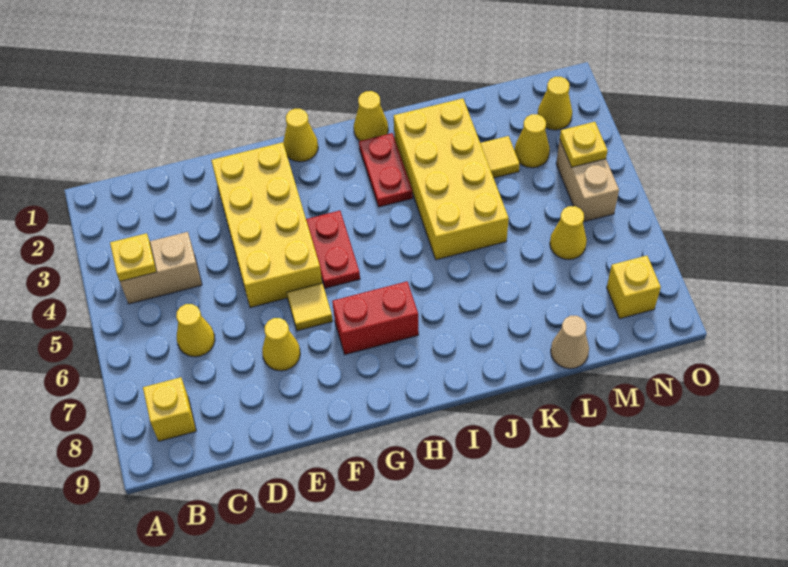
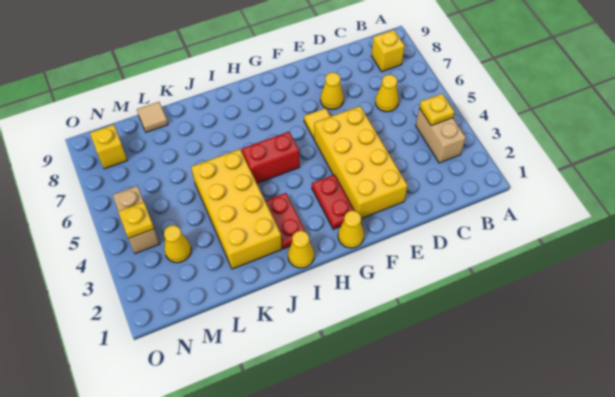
tan 1x2 brick [120,232,202,304] -> tan 1x2 brick turned to [416,108,466,163]
red 1x2 plate [306,211,360,288] -> red 1x2 plate moved to [312,175,354,229]
red 1x2 brick [332,282,419,355] -> red 1x2 brick moved to [242,132,300,183]
yellow 1x1 tile [480,136,520,178] -> none
tan 1x1 cone [551,316,589,369] -> tan 1x1 tile [137,102,168,132]
yellow 1x1 cone [550,206,587,260] -> none
yellow 1x1 cone [538,77,572,130] -> none

